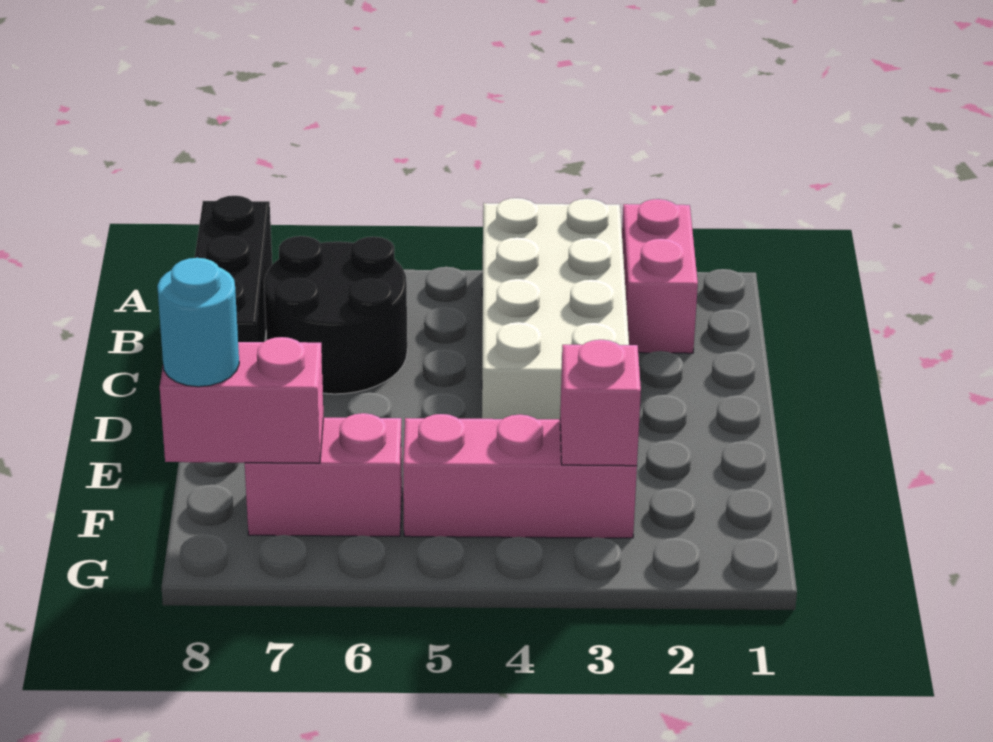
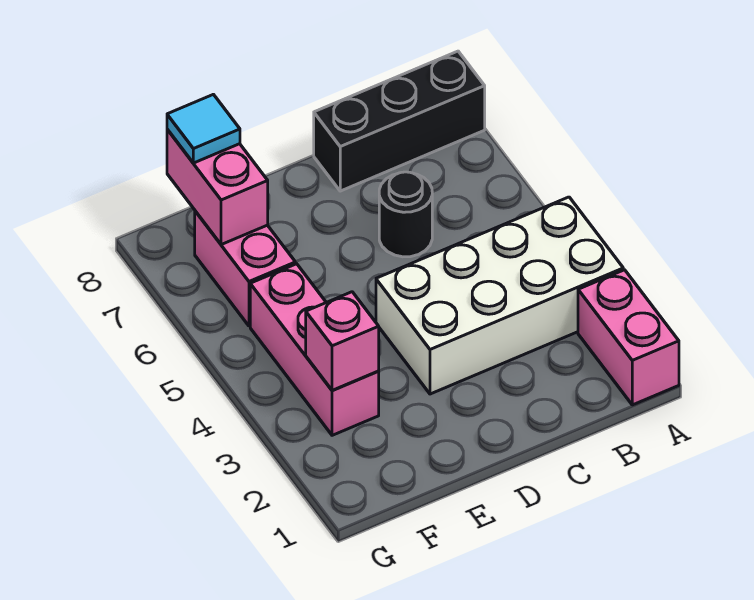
pink 1x2 brick [622,199,698,353] -> pink 1x2 brick turned to [578,270,679,405]
black 2x2 round brick [264,236,407,394] -> black 1x1 round brick [379,172,432,257]
cyan 1x1 round brick [157,258,239,387] -> cyan 1x1 tile [167,94,240,163]

